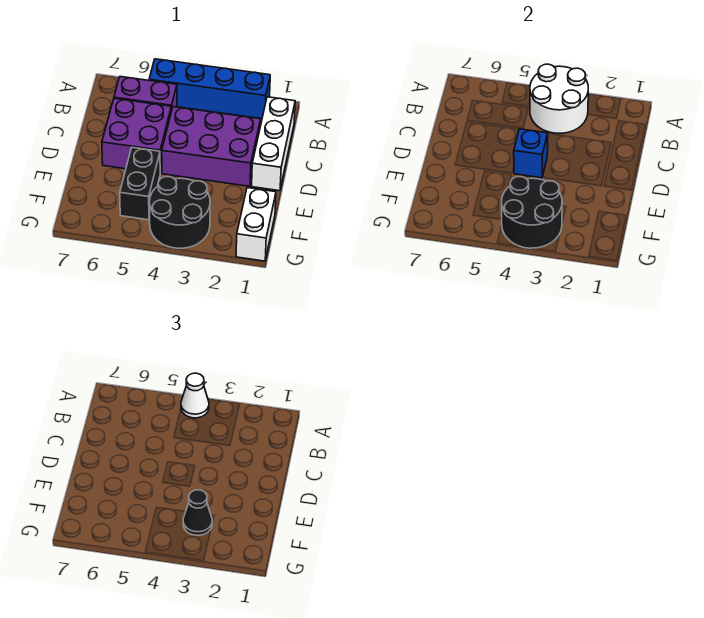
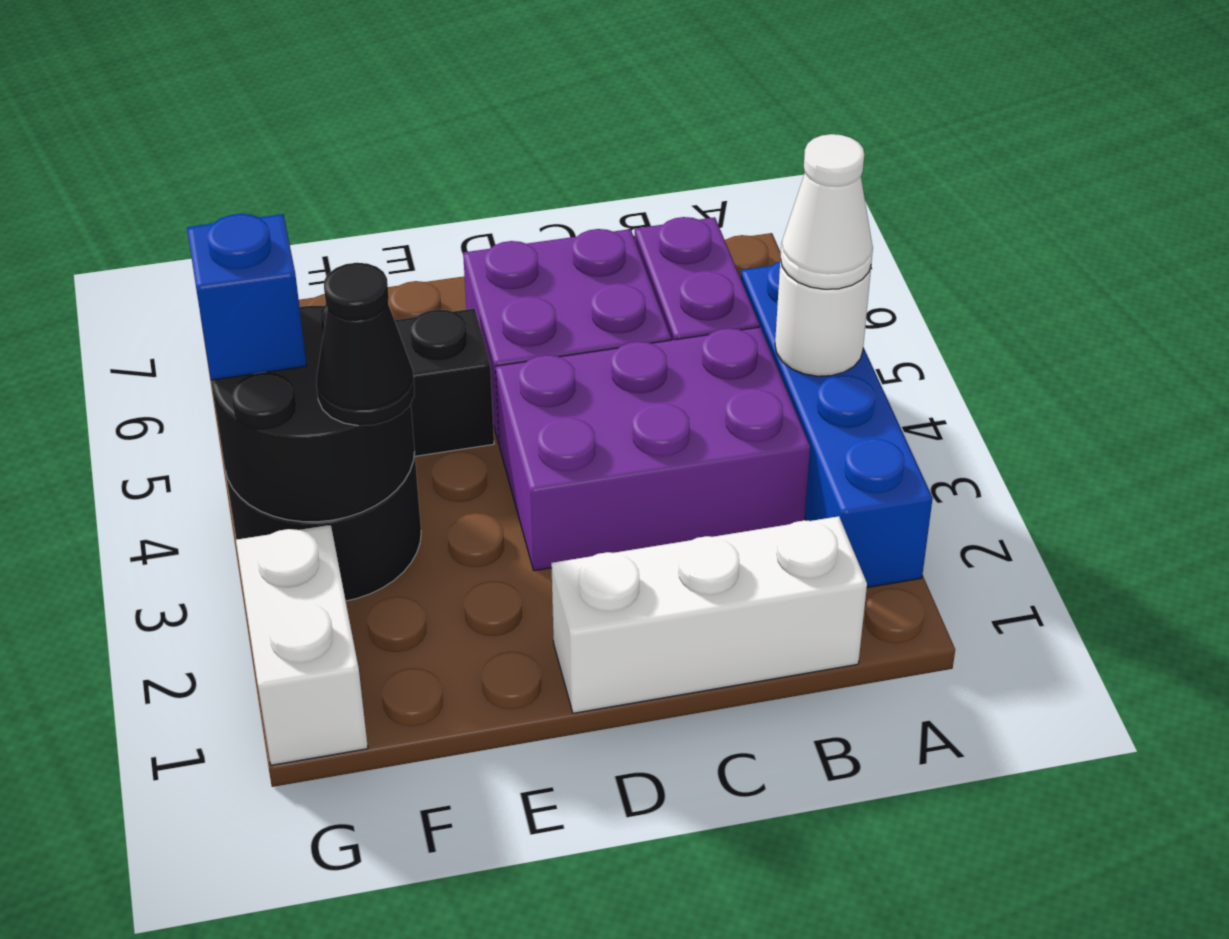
white 2x2 round brick [530,64,588,133] -> white 1x1 round brick [775,259,871,376]
purple 2x3 brick [162,107,261,186] -> purple 2x3 brick turned to [496,327,810,571]
blue 1x1 brick [514,129,548,178] -> blue 1x1 brick moved to [187,214,307,380]
white 1x2 brick [236,188,276,261] -> white 1x2 brick turned to [236,525,368,765]

